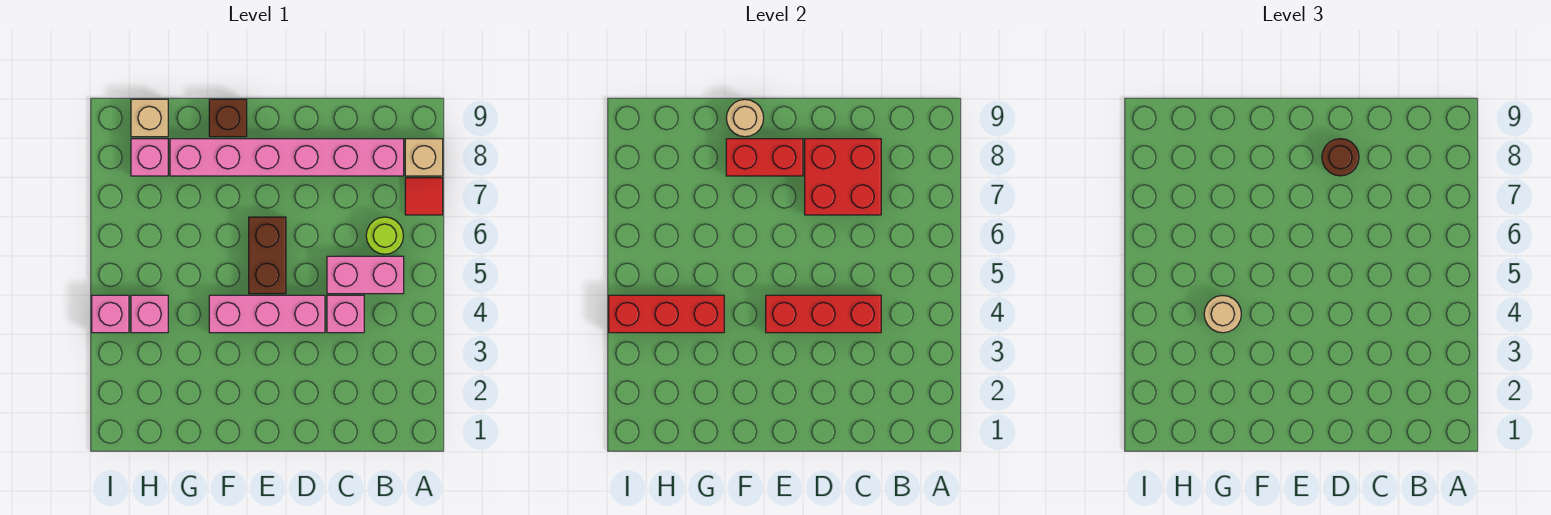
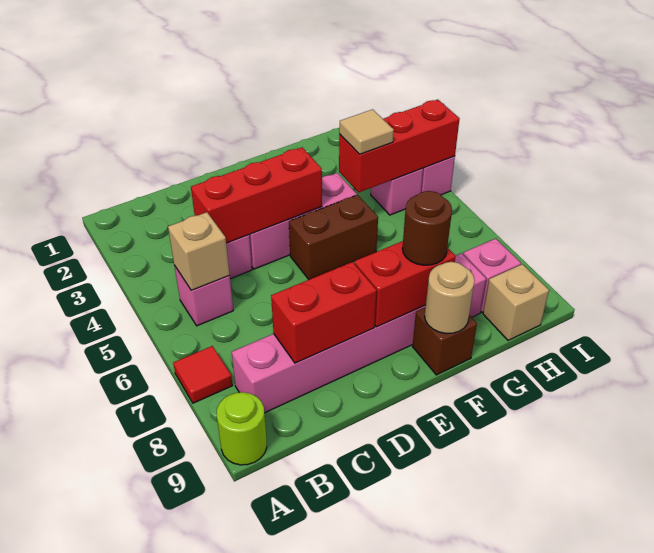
tan 1x1 brick [405,139,443,176] -> tan 1x1 brick moved to [168,212,230,290]
pink 1x2 brick [327,256,404,294] -> pink 1x1 brick [175,267,233,326]
lime 1x1 round brick [366,217,404,254] -> lime 1x1 round brick moved to [217,392,267,465]
red 2x2 brick [805,139,881,215] -> red 1x2 brick [271,262,376,363]
brown 1x1 round brick [1322,139,1359,176] -> brown 1x1 round brick moved to [402,191,452,265]
brown 1x2 brick [249,217,286,294] -> brown 1x2 brick turned to [289,195,378,279]
tan 1x1 round brick [1204,296,1241,333] -> tan 1x1 tile [339,109,394,154]

